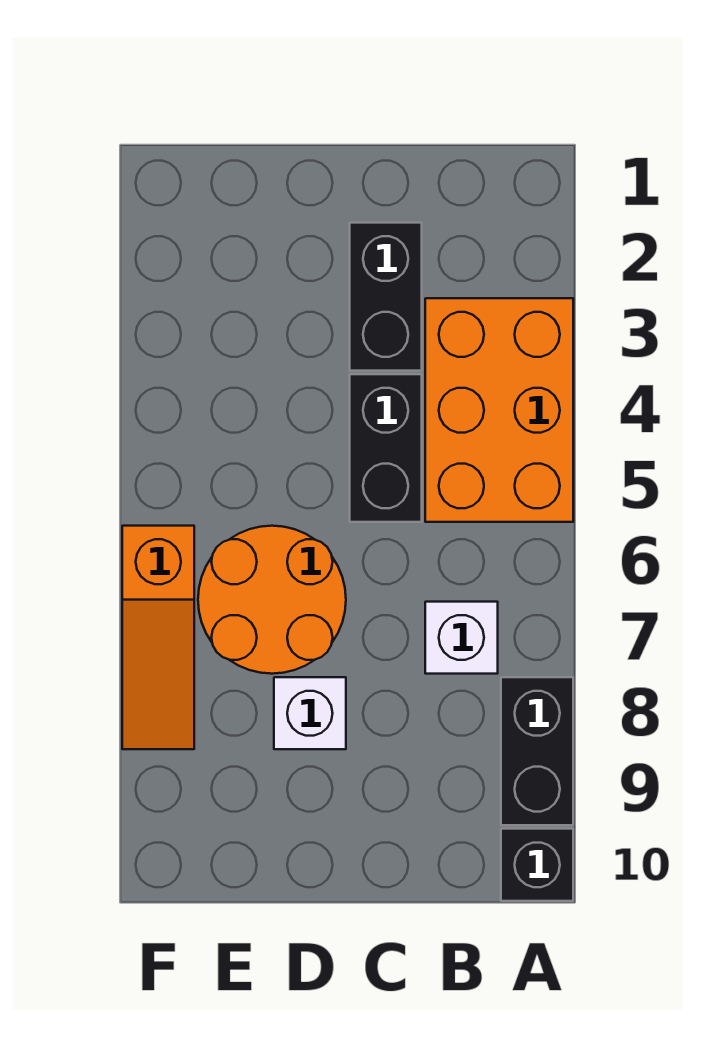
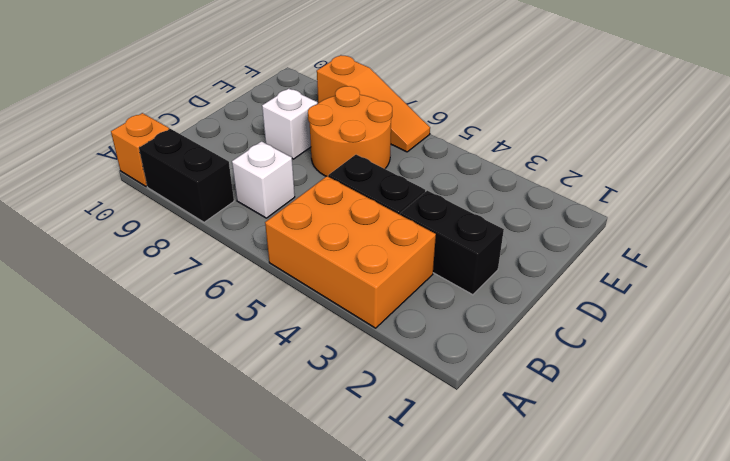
black 1x1 brick [501,829,573,901] -> orange 1x1 brick [111,113,169,187]
orange 1x3 slope [122,526,194,749] -> orange 1x3 slope turned to [317,55,430,152]

